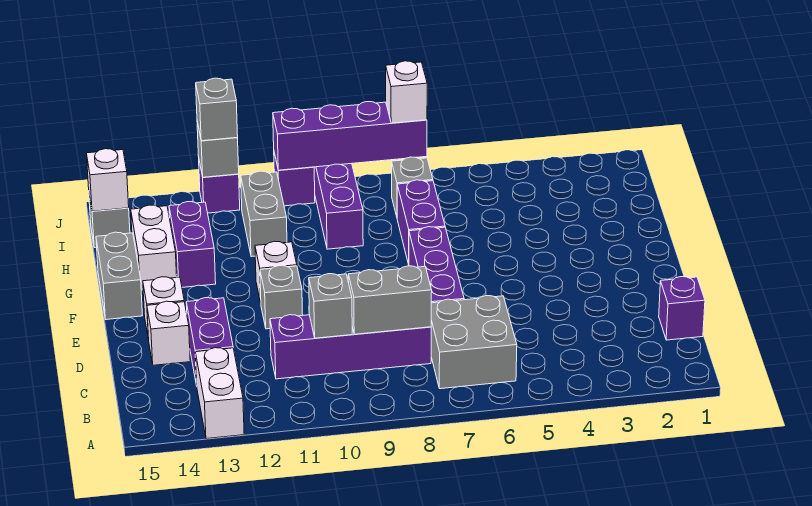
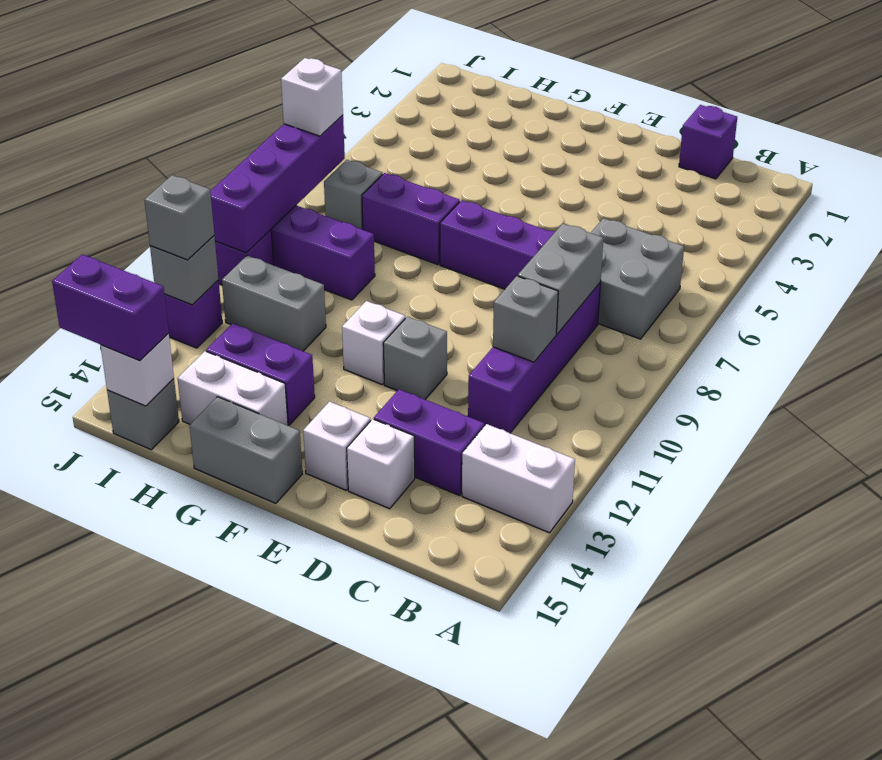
none -> purple 1x2 brick [52,254,169,361]

